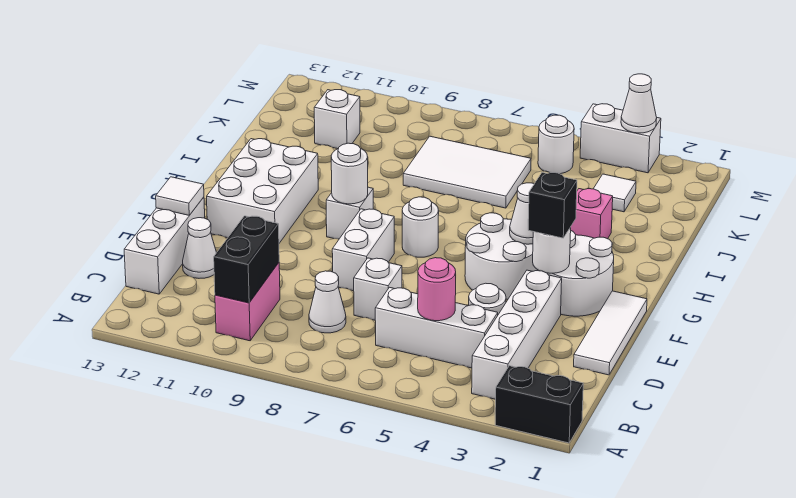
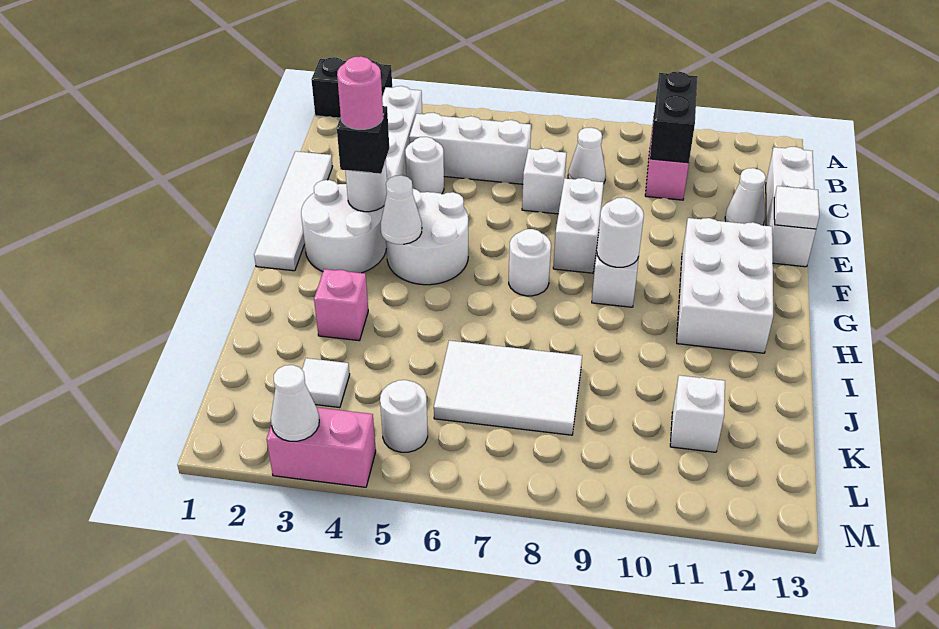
pink 1x1 round brick [418,258,456,321] -> pink 1x1 round brick moved to [337,56,383,129]
white 1x3 tile [574,291,647,375] -> white 1x4 tile [254,151,333,271]
white 1x2 brick [580,104,661,173] -> pink 1x2 brick [267,407,376,487]

